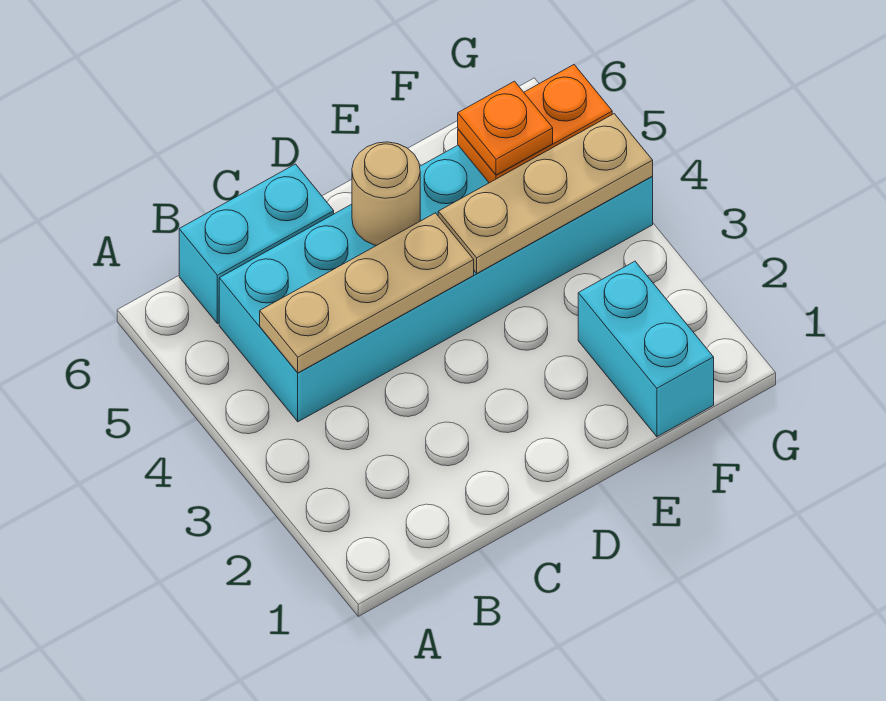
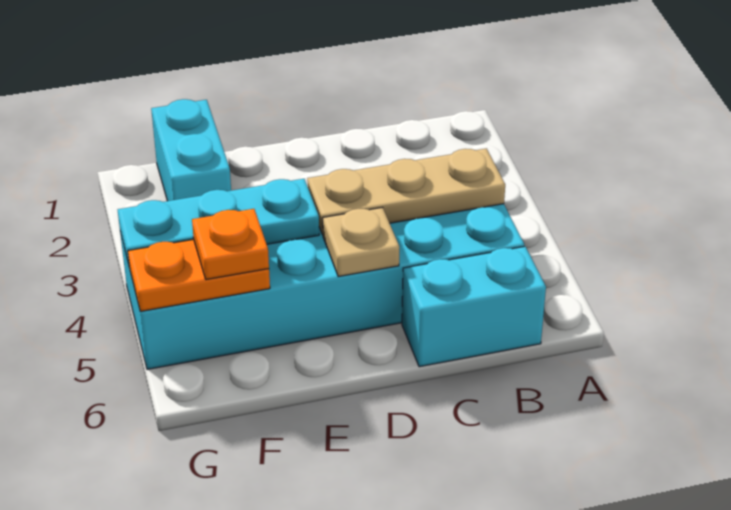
tan 1x1 round brick [352,142,420,245] -> tan 1x1 plate [323,207,399,277]
tan 1x3 plate [438,114,653,273] -> cyan 1x3 plate [118,179,319,268]

